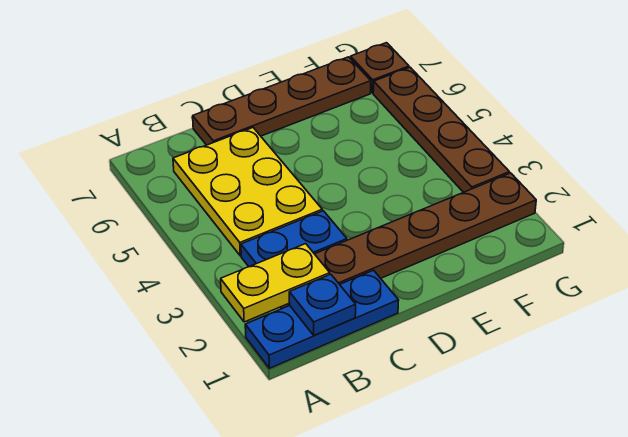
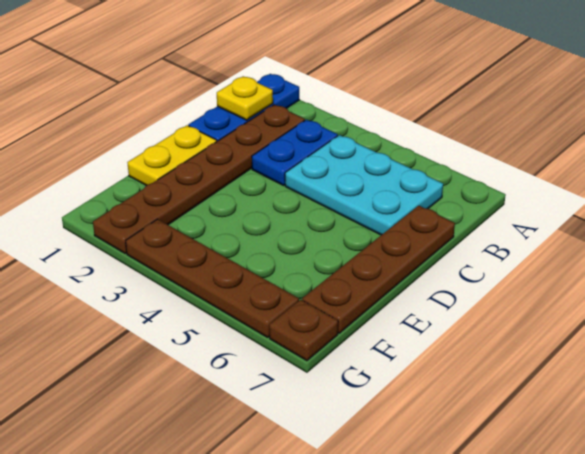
yellow 1x2 plate [221,244,330,322] -> yellow 1x2 plate moved to [127,125,217,186]
blue 1x1 plate [289,274,356,335] -> yellow 1x1 plate [217,76,273,120]
yellow 2x3 plate [173,128,322,256] -> cyan 2x3 plate [285,135,443,235]

